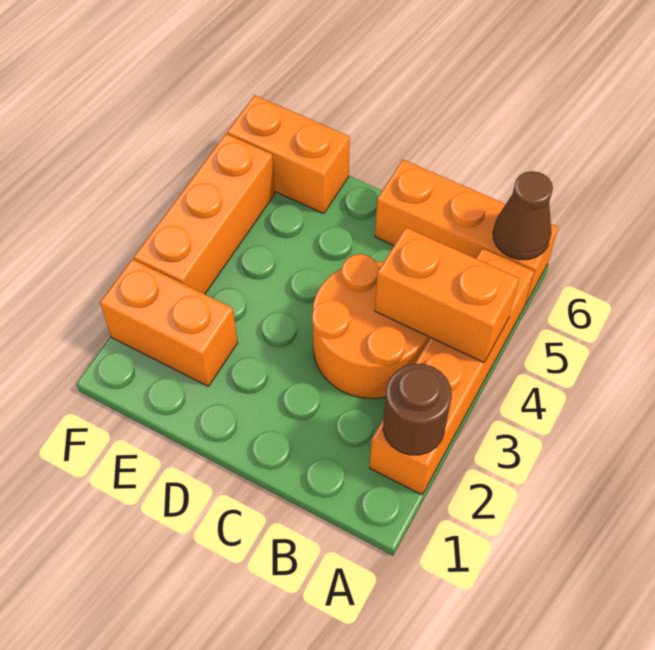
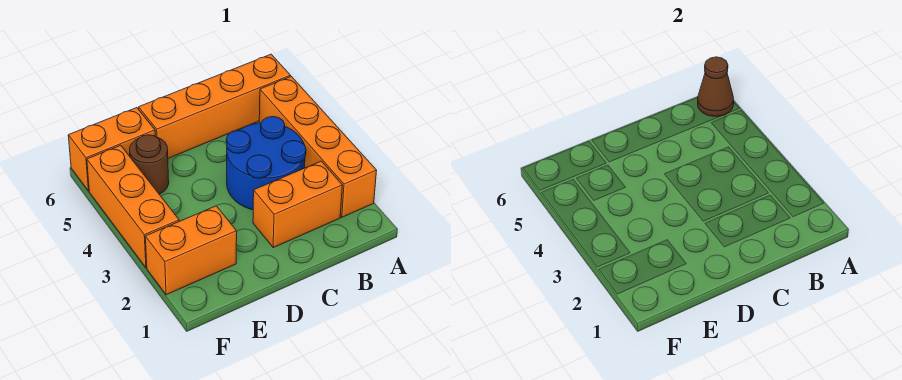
brown 1x1 round brick [383,364,452,455] -> brown 1x1 round brick moved to [130,135,169,194]
orange 1x2 brick [375,227,520,362] -> orange 1x2 brick moved to [253,161,342,248]
orange 1x3 brick [375,160,558,305] -> orange 1x4 brick [139,54,290,158]
orange 2x2 round brick [312,254,430,398] -> blue 2x2 round brick [226,117,306,210]

